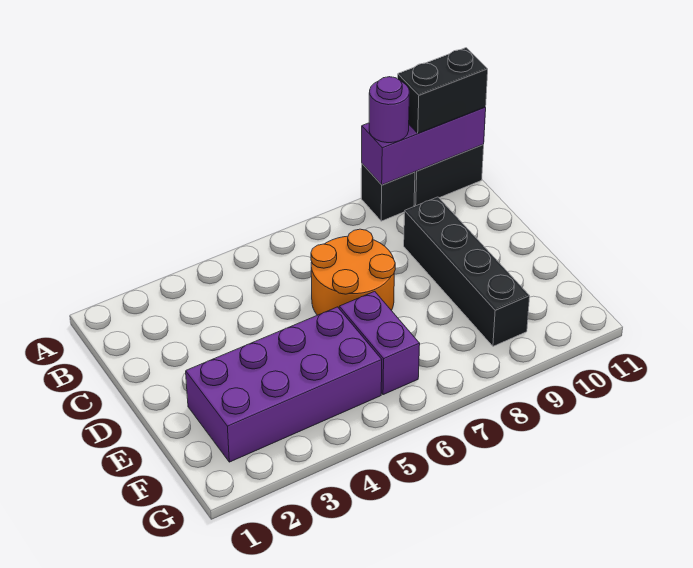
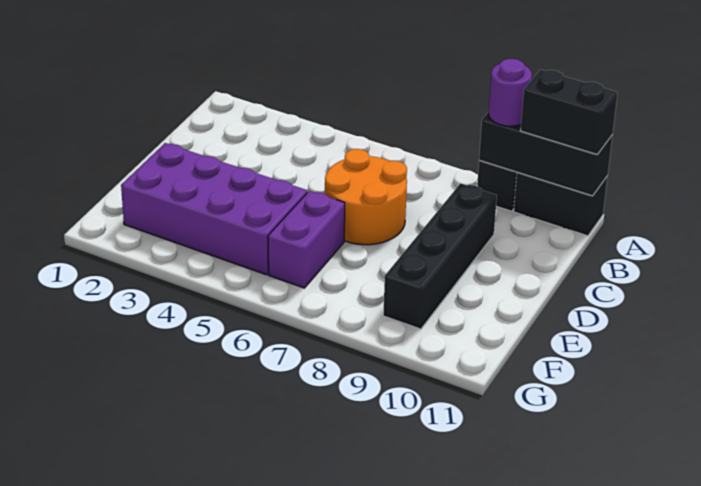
purple 1x3 brick [362,107,486,185] -> black 1x3 brick [479,112,613,196]

